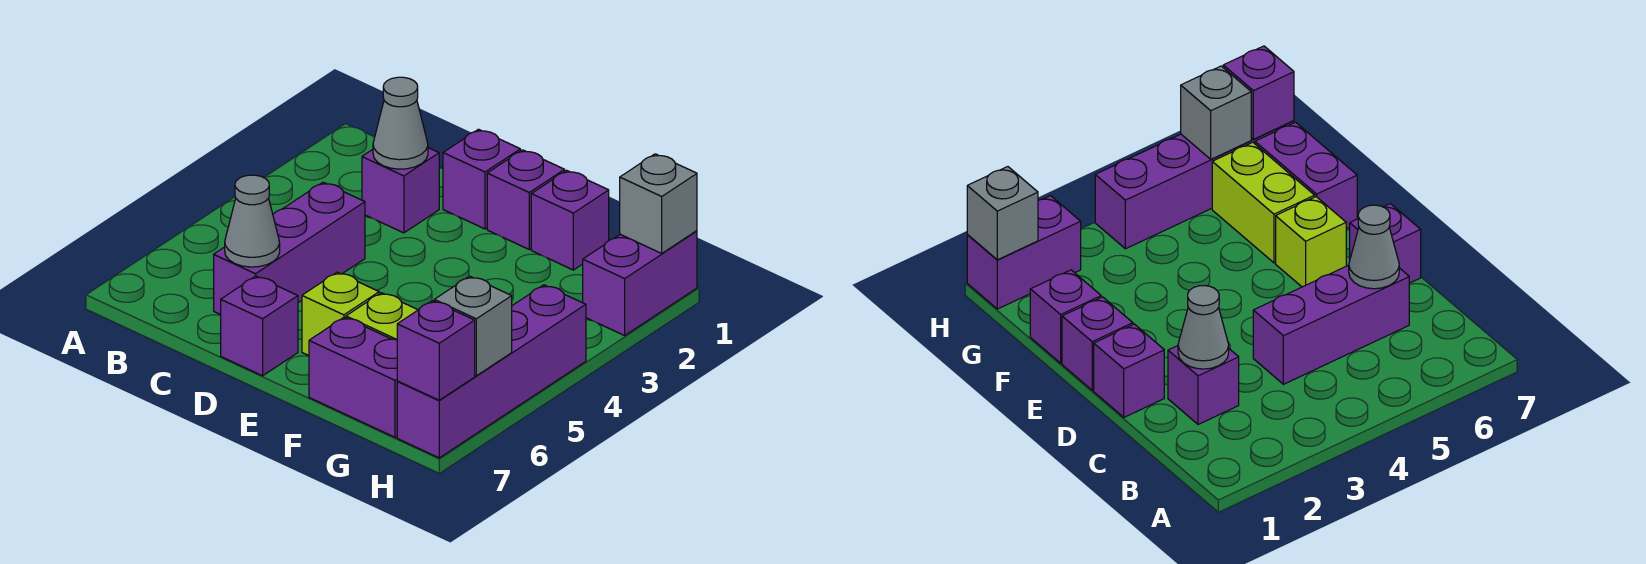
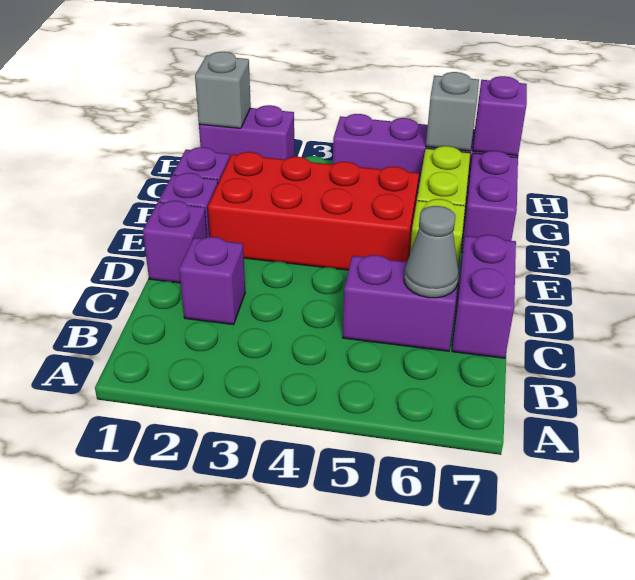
grey 1x1 cone [373,77,428,169] -> none
purple 1x3 brick [214,182,365,315] -> purple 1x2 brick [343,255,459,351]
purple 1x1 brick [221,276,298,376] -> purple 1x2 brick [452,235,516,358]
none -> red 2x4 brick [208,152,419,270]

